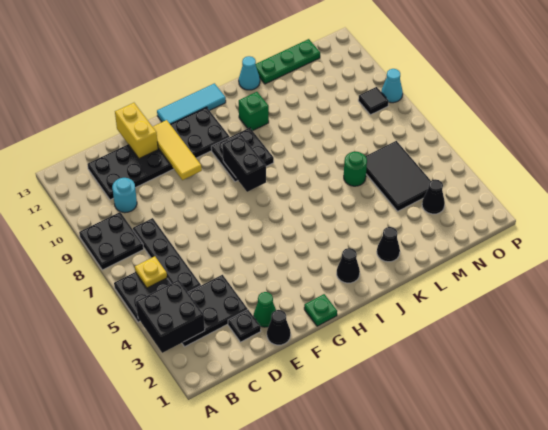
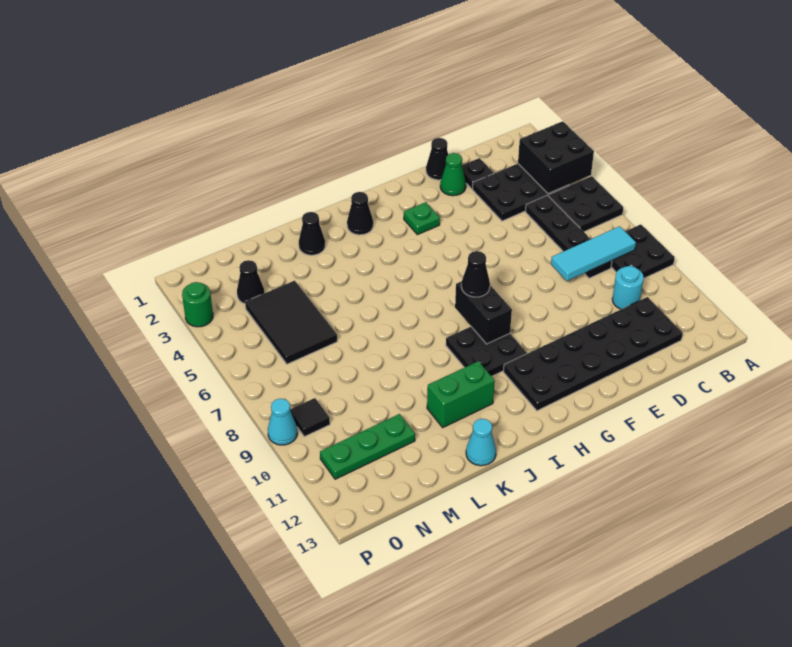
yellow 1x1 plate [135,256,167,288] -> none
yellow 1x2 brick [115,103,158,159] -> none
yellow 1x3 tile [153,120,202,180] -> none
green 1x1 plate [304,294,337,326] -> green 1x1 plate moved to [404,202,440,235]
cyan 1x3 tile [157,83,226,124] -> cyan 1x3 tile moved to [551,226,636,281]
none -> black 1x1 cone [461,251,490,297]
green 1x1 brick [239,92,269,131] -> green 1x2 brick [427,361,495,427]
green 1x1 round brick [344,152,367,186] -> green 1x1 round brick moved to [182,282,213,327]
green 1x3 plate [256,39,320,84] -> green 1x3 plate moved to [320,414,415,479]

